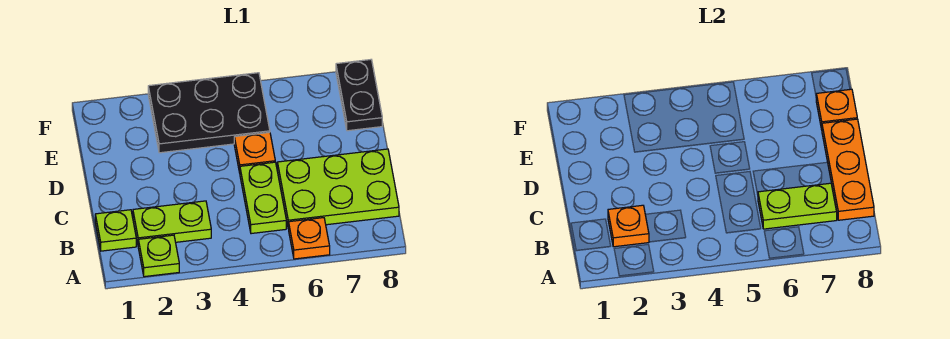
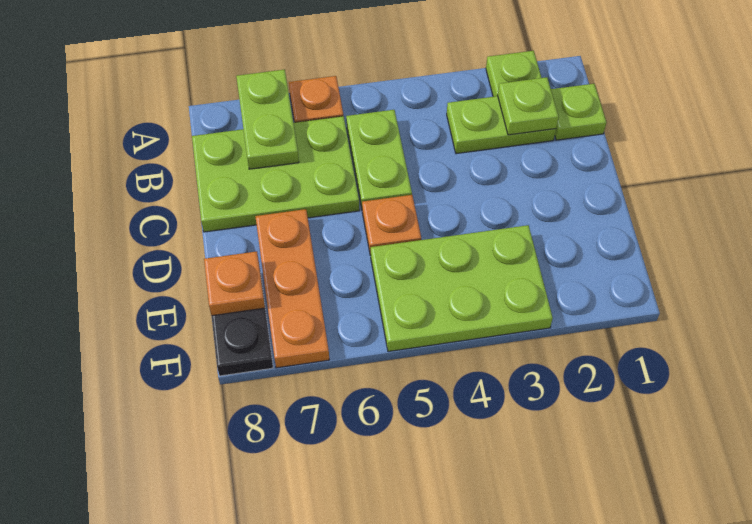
orange 1x1 plate [608,205,649,247] -> lime 1x1 plate [498,77,559,135]
lime 1x2 plate [758,183,837,229] -> lime 1x2 plate turned to [236,70,299,169]
orange 1x3 plate [822,119,874,220] -> orange 1x3 plate moved to [255,209,329,368]
black 2x3 plate [148,73,270,153] -> lime 2x3 plate [370,225,553,351]

